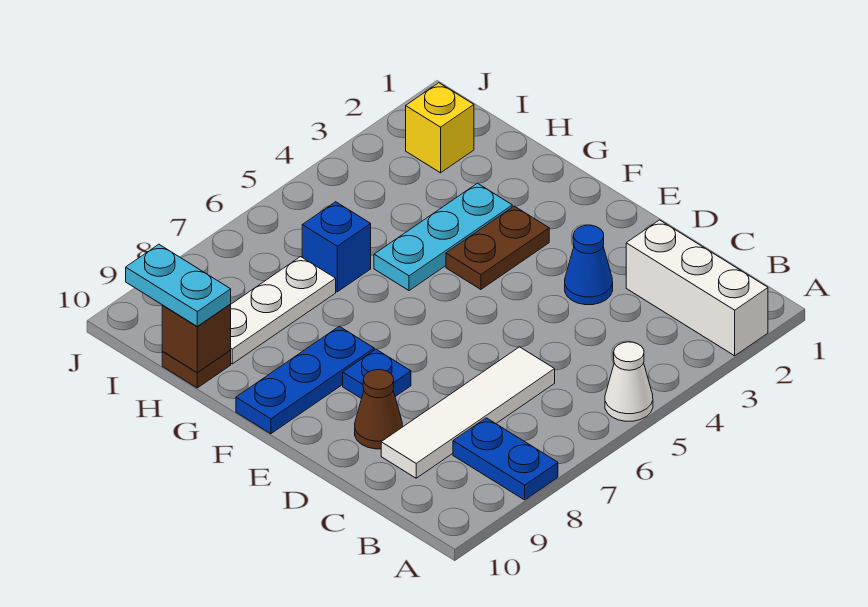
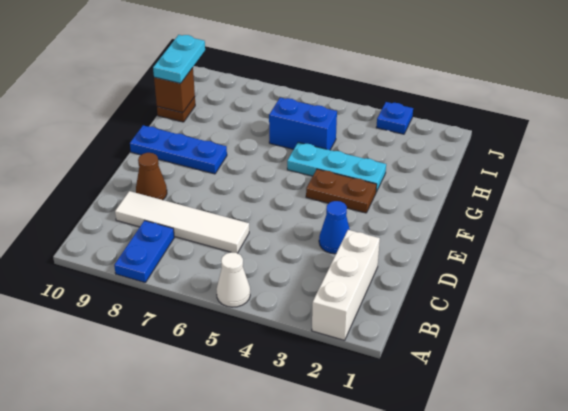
blue 1x1 plate [343,349,411,399] -> blue 1x1 plate moved to [376,102,413,134]
blue 1x1 brick [302,202,371,292] -> blue 1x2 brick [269,98,337,150]
white 1x3 plate [230,257,336,364] -> none
yellow 1x1 brick [406,83,474,173] -> none

